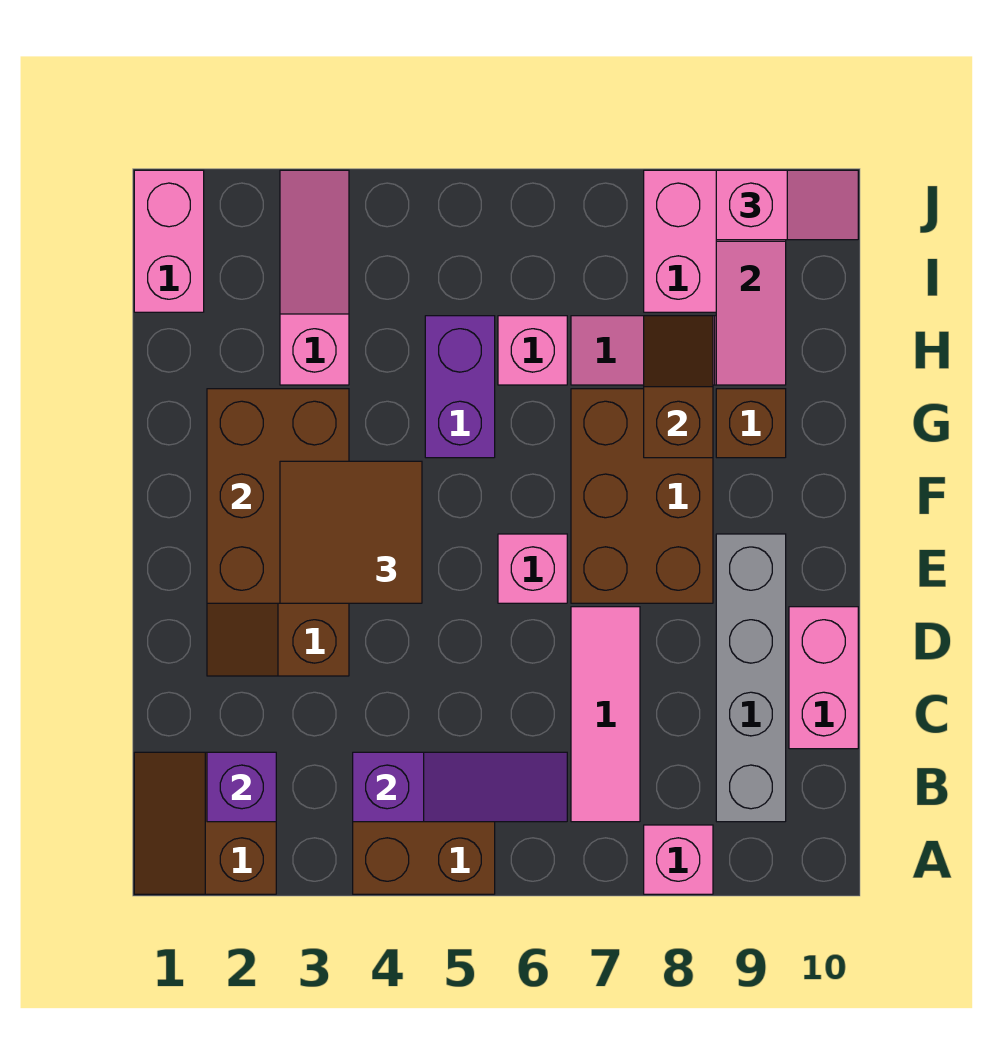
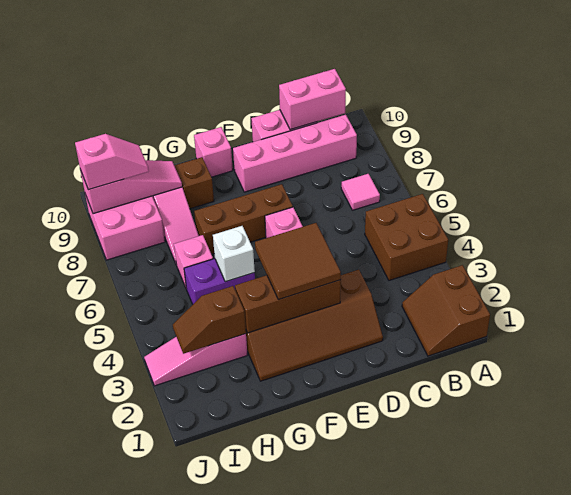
brown 2x2 slope [134,752,276,894] -> brown 2x2 slope turned to [402,265,490,356]
pink 1x1 brick [644,825,713,894] -> pink 1x1 brick moved to [194,127,233,177]
purple 1x1 brick [207,752,276,822] -> none
purple 1x3 slope [353,752,567,822] -> none
pink 1x3 tile [571,607,640,822] -> pink 1x1 tile [341,174,380,210]
grey 1x4 brick [716,534,786,822] -> pink 1x4 brick [233,115,357,192]
brown 2x3 brick [207,389,349,603] -> brown 1x3 brick [235,275,341,333]
brown 2x3 brick [571,389,713,603] -> brown 1x3 brick [194,184,293,254]
none -> white 1x1 brick [213,226,255,282]
brown 1x2 slope [644,316,713,458] -> brown 1x2 slope moved to [173,286,246,354]
pink 1x2 brick [134,170,204,312] -> pink 1x2 brick moved to [279,69,346,130]
pink 1x2 slope [716,170,858,240] -> pink 1x2 slope turned to [75,134,149,190]

